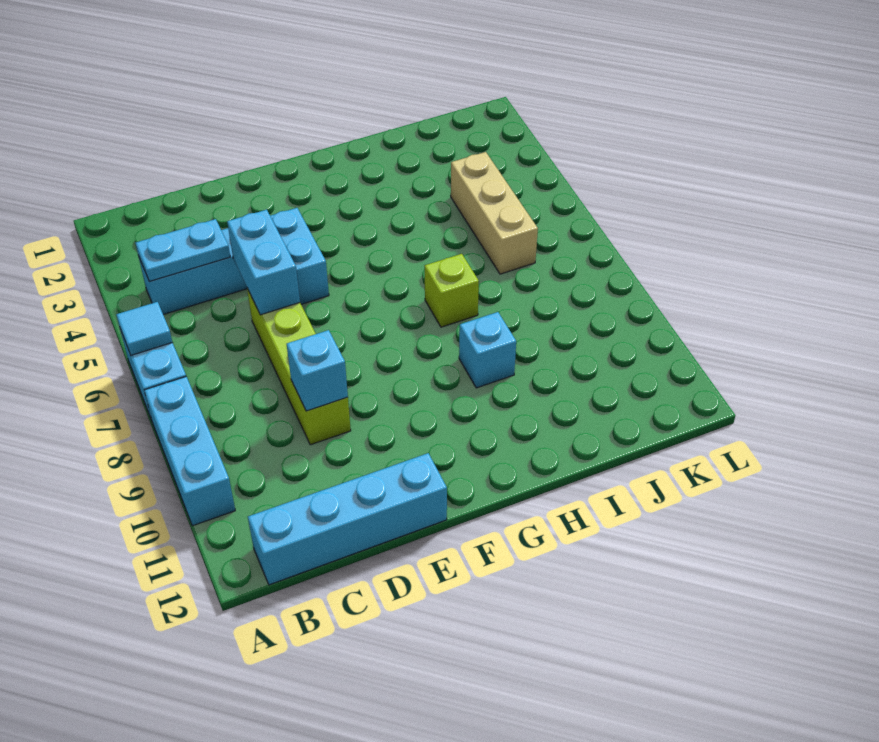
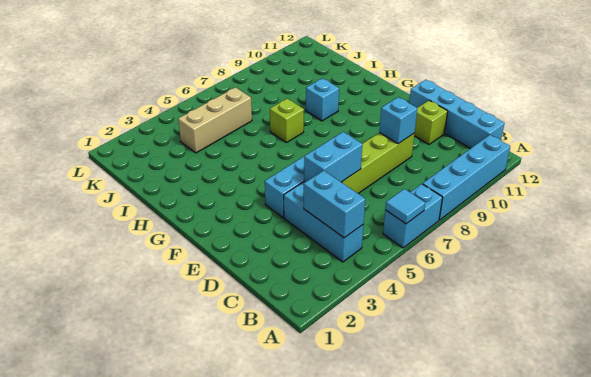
cyan 1x3 brick [144,376,235,526] -> cyan 1x4 brick [423,135,510,220]
cyan 1x2 plate [135,219,230,282] -> cyan 1x2 brick [304,171,365,238]
none -> lime 1x1 brick [414,100,448,144]

